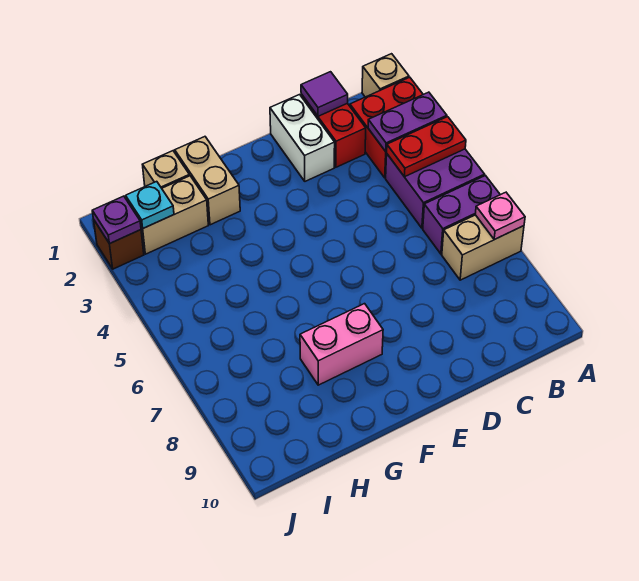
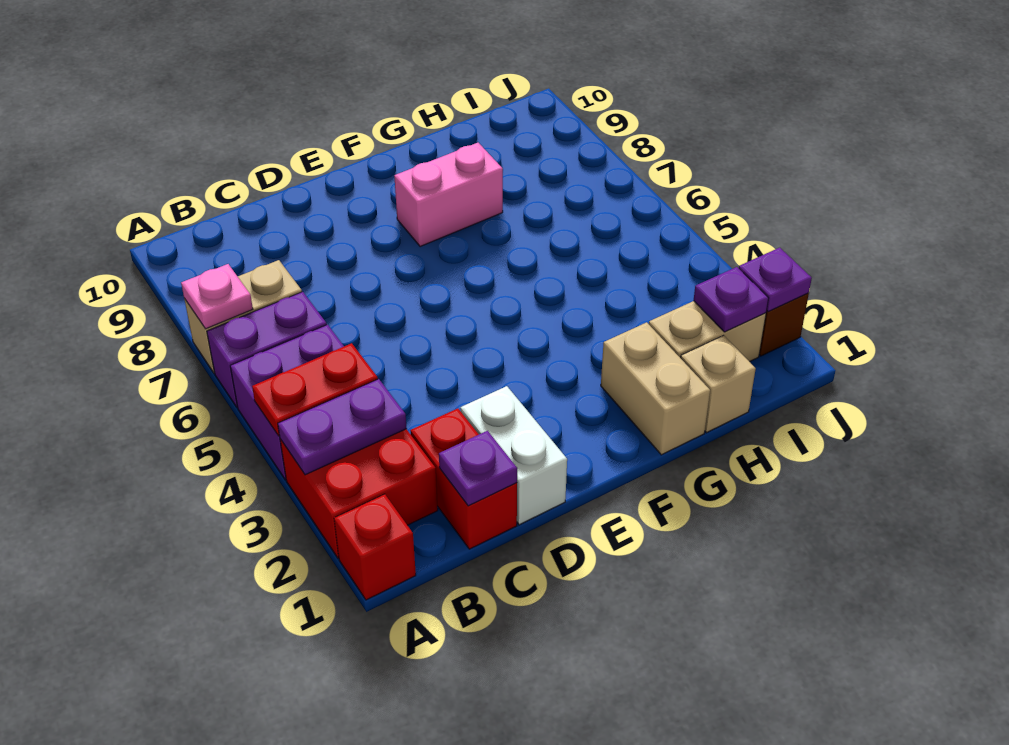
tan 1x1 brick [362,54,409,97] -> red 1x1 brick [334,494,416,600]
purple 1x1 tile [301,72,348,116] -> purple 1x1 plate [439,431,517,506]
cyan 1x1 plate [126,181,174,228] -> purple 1x1 plate [694,267,768,332]

